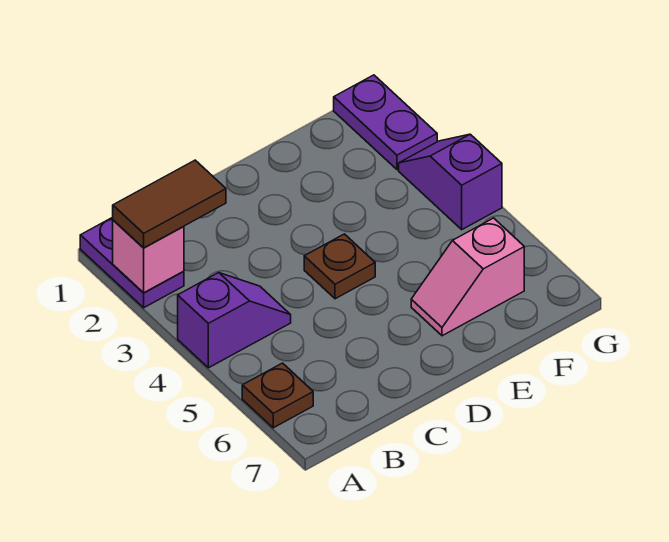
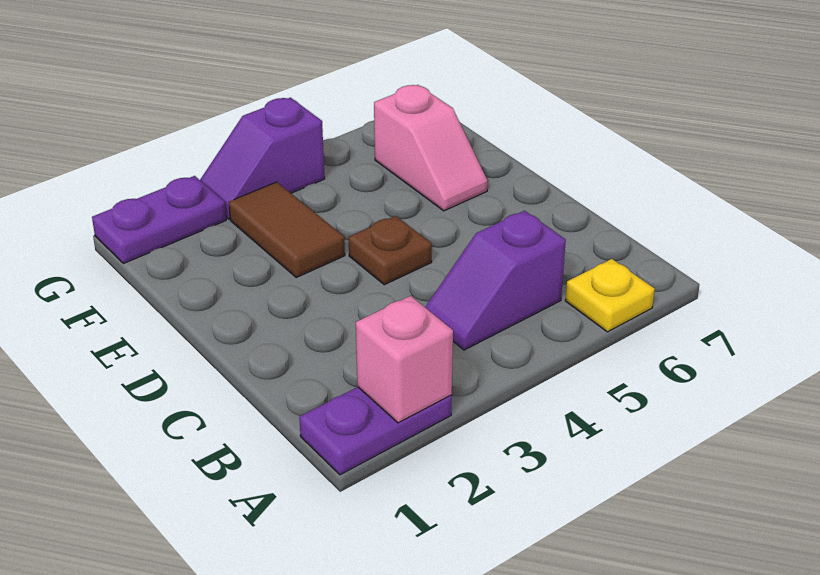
brown 1x2 tile [113,160,226,248] -> brown 1x2 tile moved to [229,182,345,278]
purple 1x2 slope [178,273,291,368] -> purple 1x2 slope turned to [425,211,566,350]
brown 1x1 plate [242,363,313,428] -> yellow 1x1 plate [565,259,655,332]

